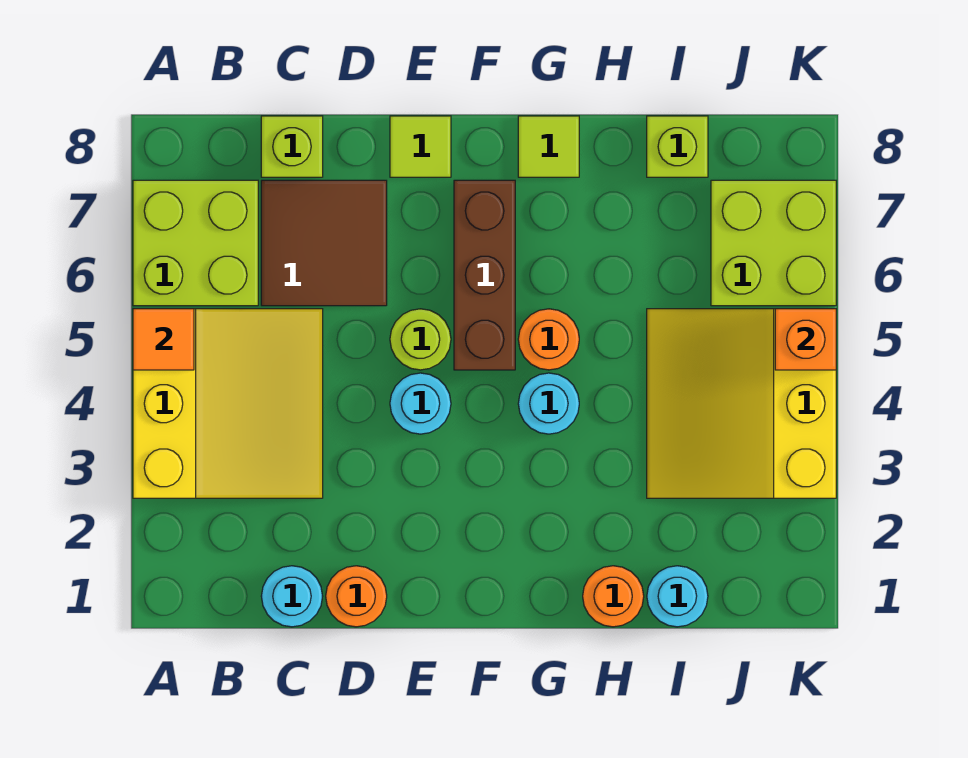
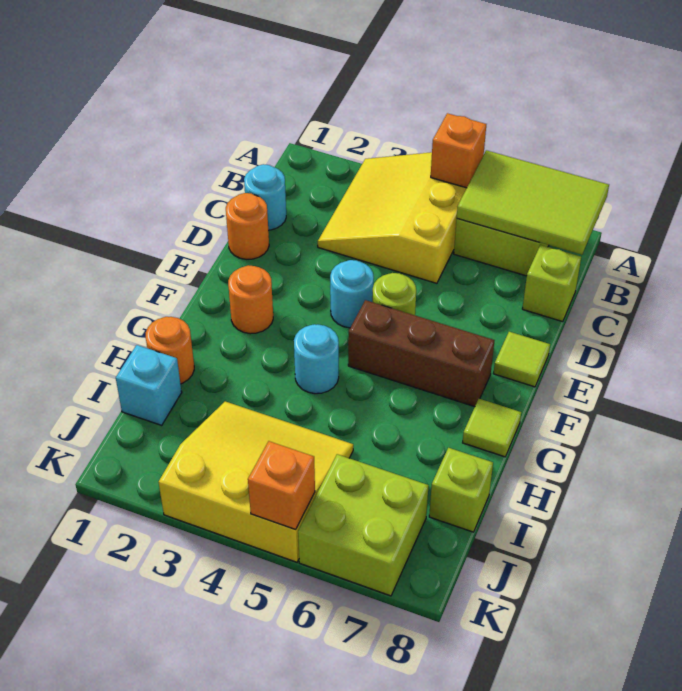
yellow 3x3 slope [133,309,323,498] -> yellow 3x3 slope turned to [318,152,467,283]
orange 1x1 tile [133,309,194,370] -> orange 1x1 brick [431,113,486,188]
none -> lime 2x3 tile [457,150,609,255]
brown 2x2 tile [261,180,387,306] -> none
orange 1x1 round brick [518,309,579,370] -> orange 1x1 round brick moved to [228,265,273,334]
cyan 1x1 round brick [647,566,708,627] -> cyan 1x1 brick [116,345,182,425]

